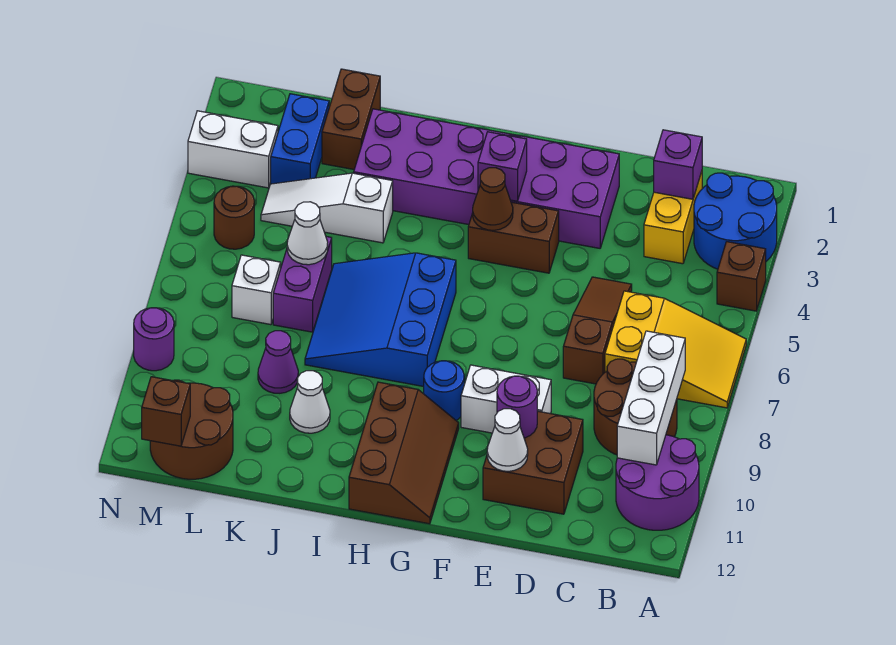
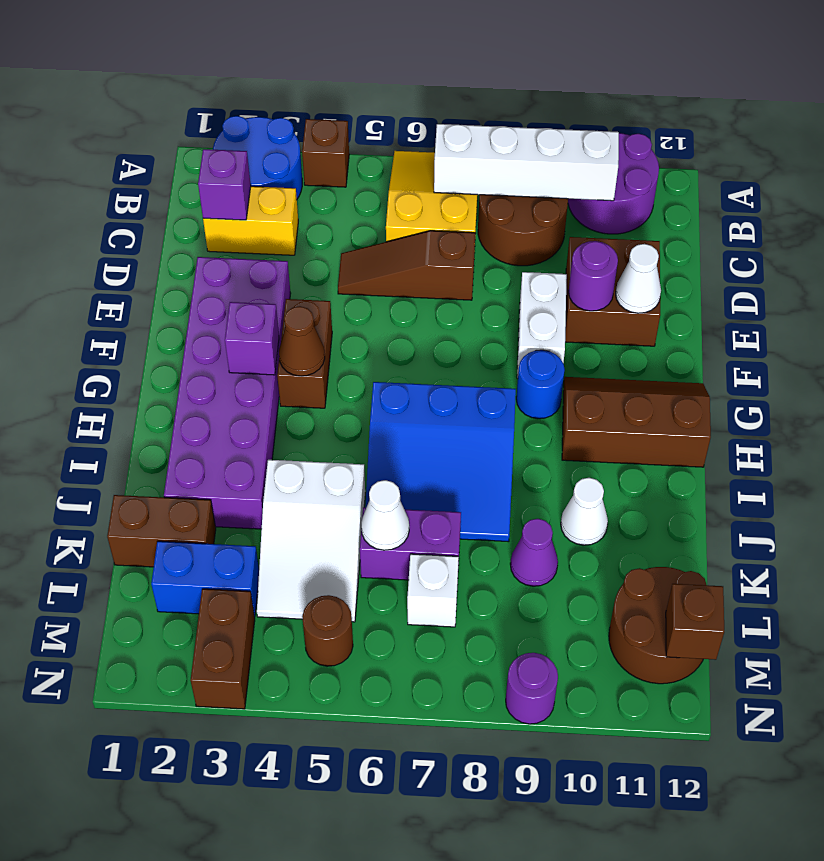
white 1x3 brick [617,331,685,465] -> white 1x4 brick [434,124,619,201]
white 1x3 slope [261,173,393,243] -> white 2x3 slope [257,460,365,622]
white 1x2 brick [188,111,278,188] -> brown 1x2 brick [191,589,255,709]

